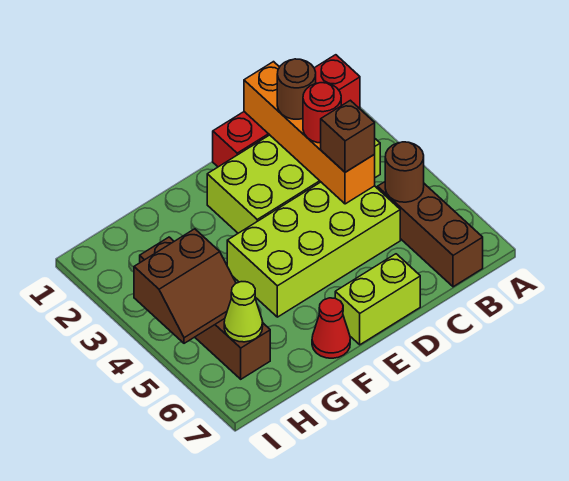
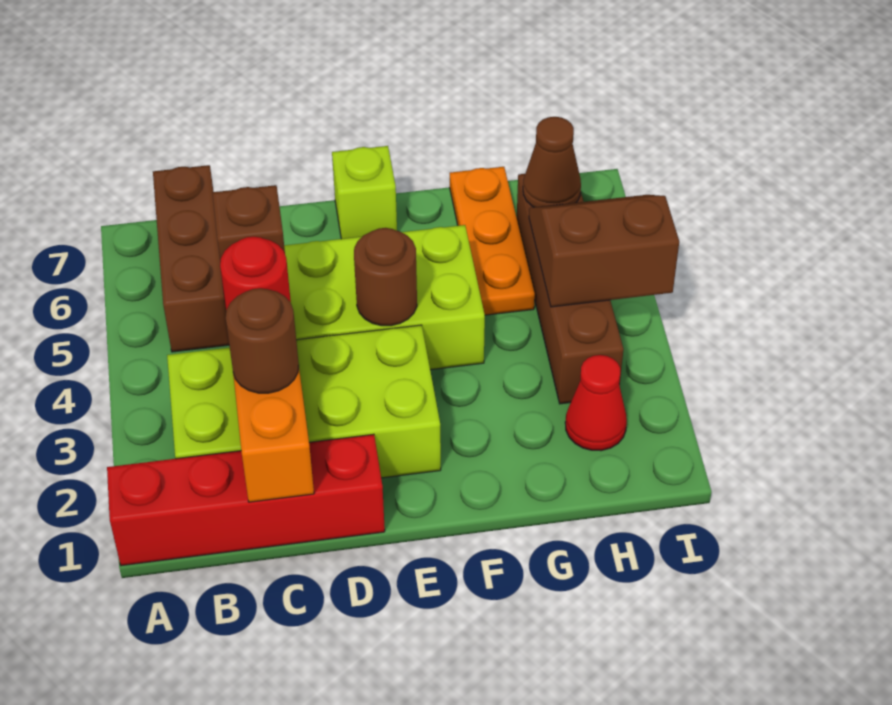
brown 1x1 round brick [385,142,424,202] -> brown 1x1 round brick moved to [354,228,417,326]
lime 1x2 brick [335,254,420,345] -> lime 1x1 brick [332,146,397,239]
red 1x1 cone [312,298,350,358] -> red 1x1 cone moved to [565,355,627,451]
none -> orange 1x3 plate [450,167,535,315]
lime 1x1 cone [224,282,263,342] -> brown 1x1 cone [523,117,581,207]

